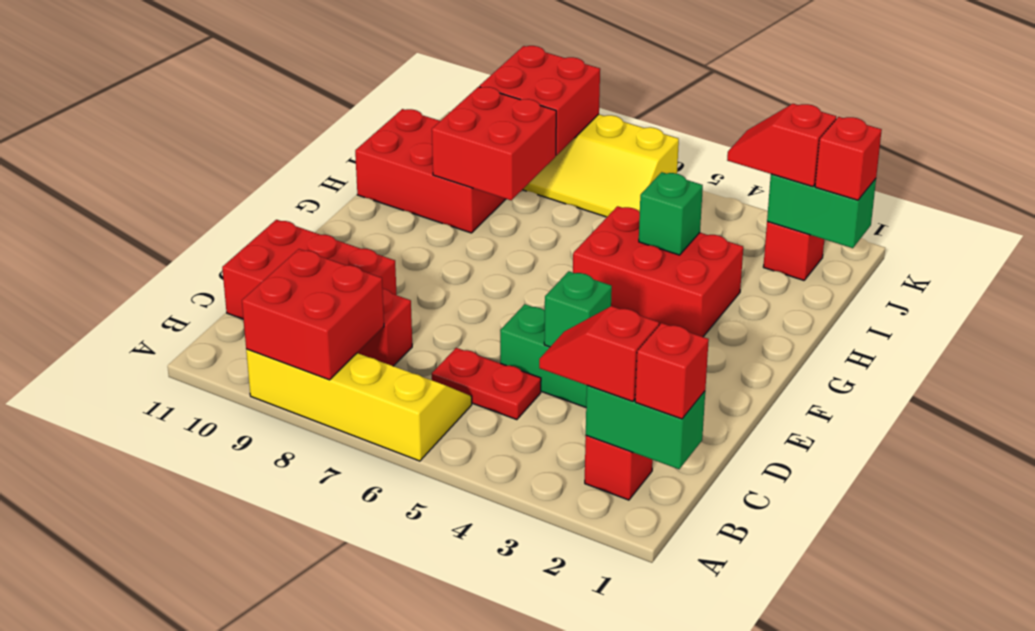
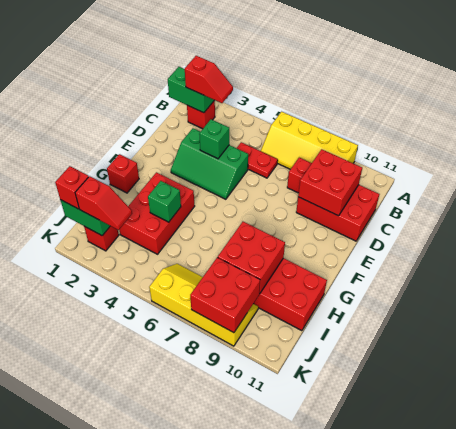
red 2x2 brick [242,249,384,380] -> red 2x2 brick moved to [298,149,362,216]
red 1x1 brick [635,323,709,419] -> red 1x1 brick moved to [107,154,139,193]
red 2x3 brick [573,206,743,337] -> red 2x3 brick turned to [119,172,195,254]

